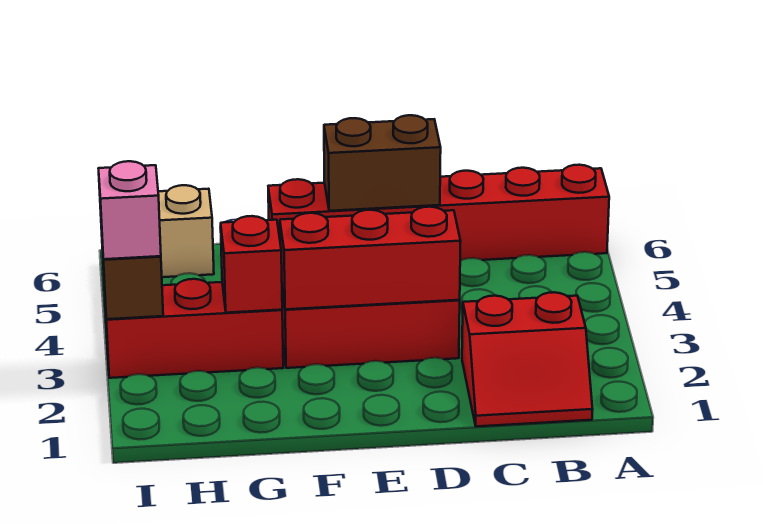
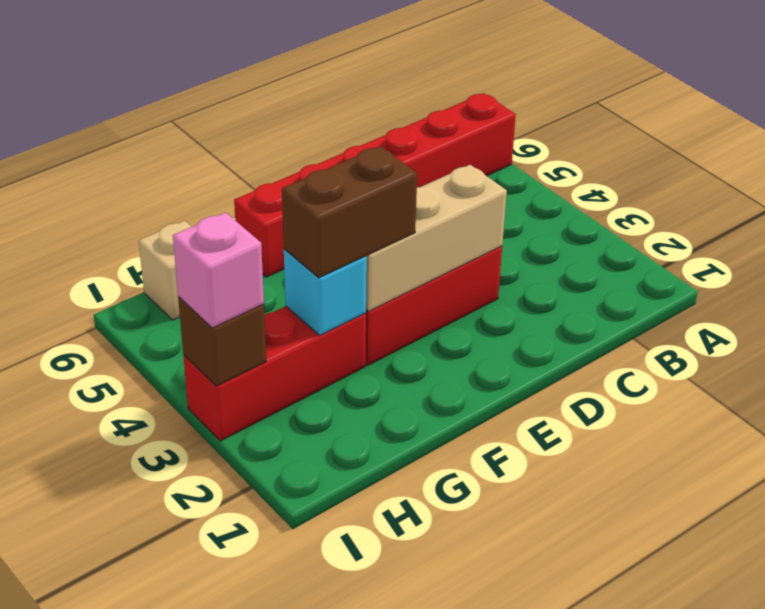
red 2x2 slope [462,292,593,427] -> none
red 1x3 brick [280,207,461,309] -> tan 1x3 brick [366,165,507,311]
brown 1x2 brick [324,115,441,211] -> brown 1x2 brick moved to [282,146,417,278]
red 1x1 brick [221,216,282,313] -> cyan 1x1 brick [284,249,367,335]

